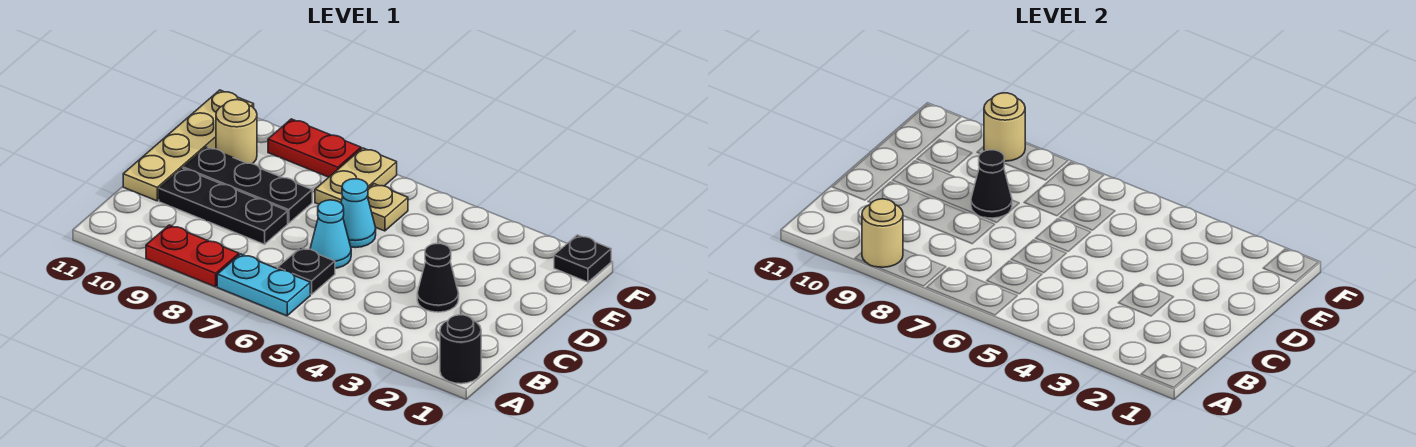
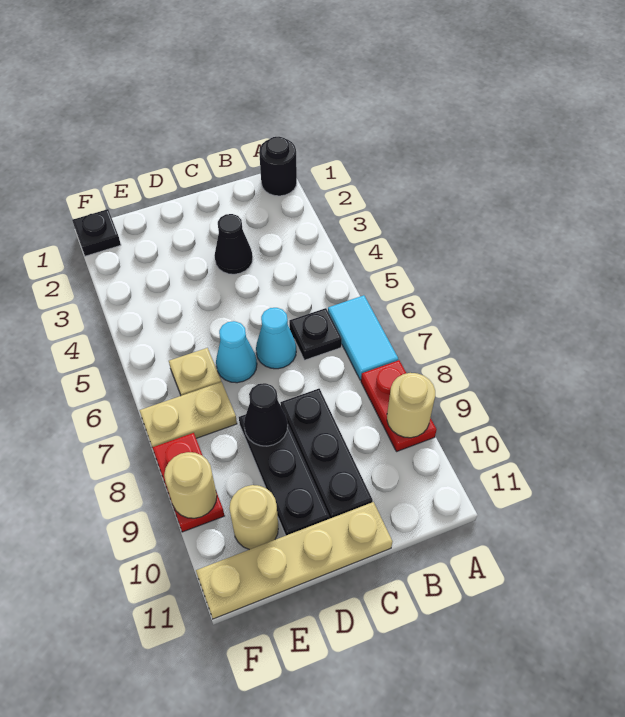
cyan 1x2 plate [217,254,310,316] -> cyan 1x2 tile [328,295,398,380]

